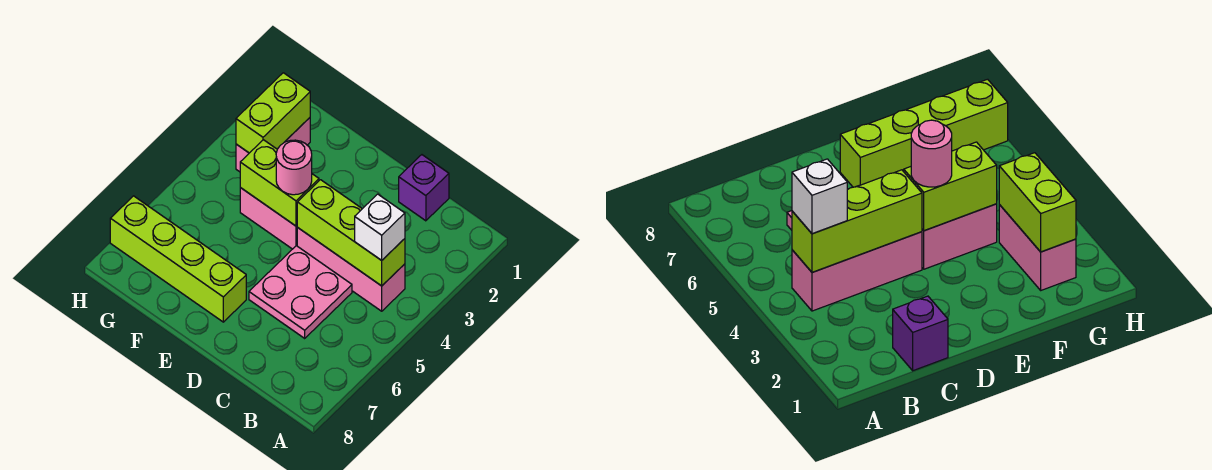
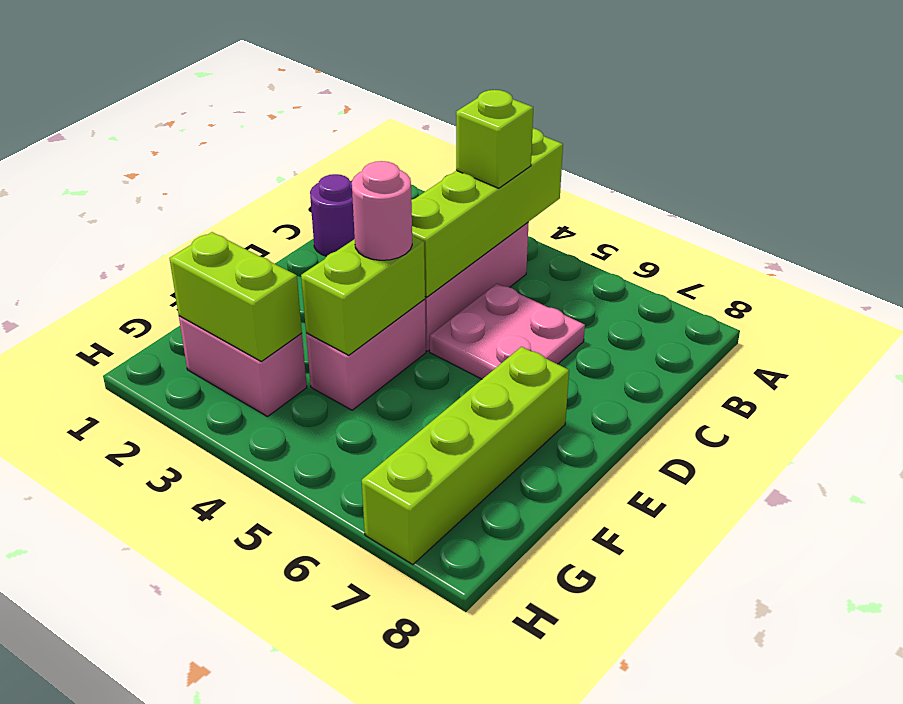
lime 1x3 brick [297,180,405,286] -> lime 1x4 brick [411,128,563,297]
white 1x1 brick [355,194,405,260] -> lime 1x1 brick [456,90,533,188]
purple 1x1 brick [399,155,449,221] -> purple 1x1 round brick [310,174,355,256]

